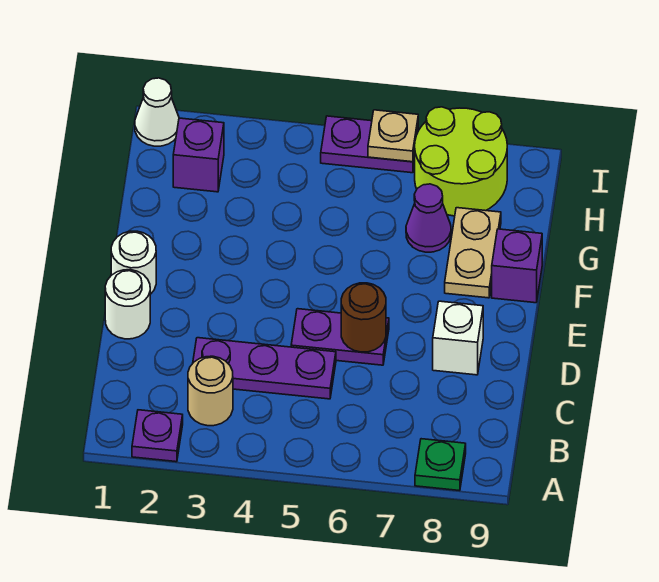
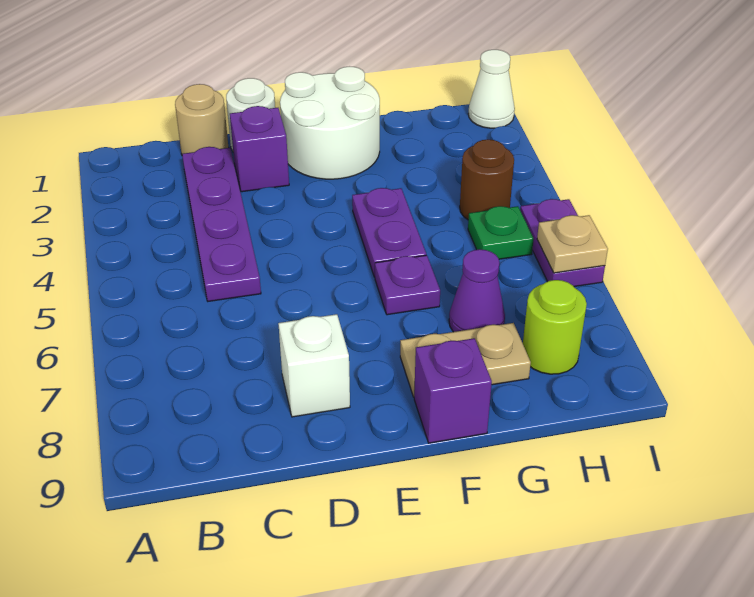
purple 1x1 plate [132,410,183,462] -> purple 1x1 plate moved to [375,255,440,315]
green 1x1 plate [415,439,466,491] -> green 1x1 plate moved to [468,206,534,259]
tan 1x1 round brick [188,356,233,426] -> tan 1x1 round brick moved to [175,84,229,154]
purple 1x3 plate [193,338,336,399] -> purple 1x4 plate [182,147,261,301]
purple 1x2 plate [291,309,389,365] -> purple 1x2 plate moved to [352,188,426,277]
brown 1x1 round brick [341,283,386,352] -> brown 1x1 round brick moved to [460,139,514,220]
white 1x1 round brick [111,231,156,294] -> white 2x2 round brick [280,67,380,179]
purple 1x1 brick [173,118,224,192] -> purple 1x1 brick moved to [230,106,289,192]
lime 2x2 round brick [414,107,507,216] -> lime 1x1 round brick [523,280,587,374]

